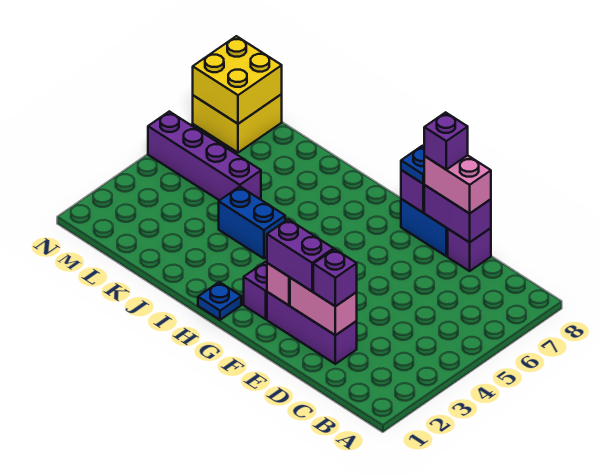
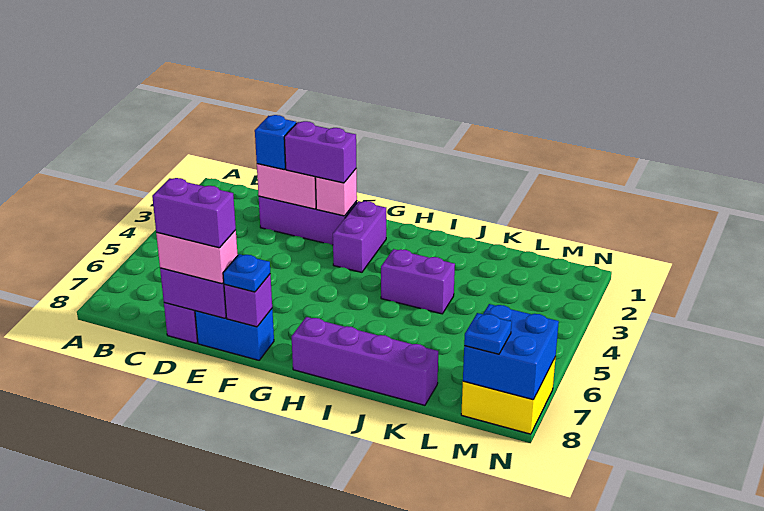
purple 1x1 brick [313,249,357,306] -> blue 1x1 brick [255,115,296,170]
purple 1x1 brick [424,112,468,170] -> purple 1x2 brick [152,178,236,248]
blue 1x1 plate [198,282,241,320] -> blue 1x1 plate moved to [464,313,512,354]
blue 1x2 brick [219,187,285,258] -> purple 1x2 brick [381,249,455,314]
purple 1x4 brick [148,111,261,201] -> purple 1x4 brick moved to [291,317,438,405]
yellow 2x2 brick [193,36,282,124] -> blue 2x2 brick [463,304,559,400]

